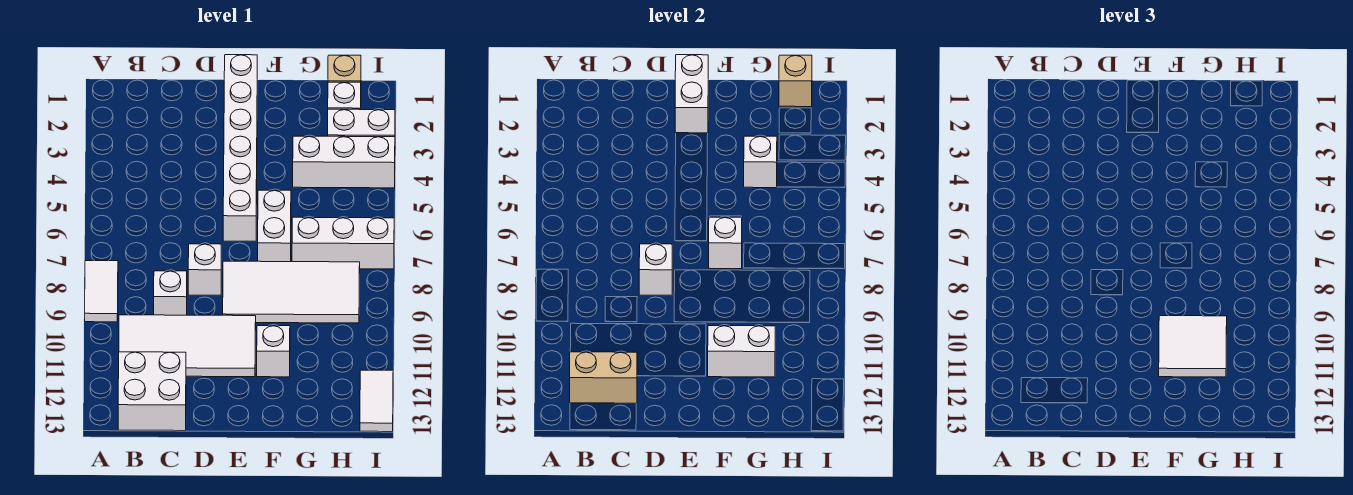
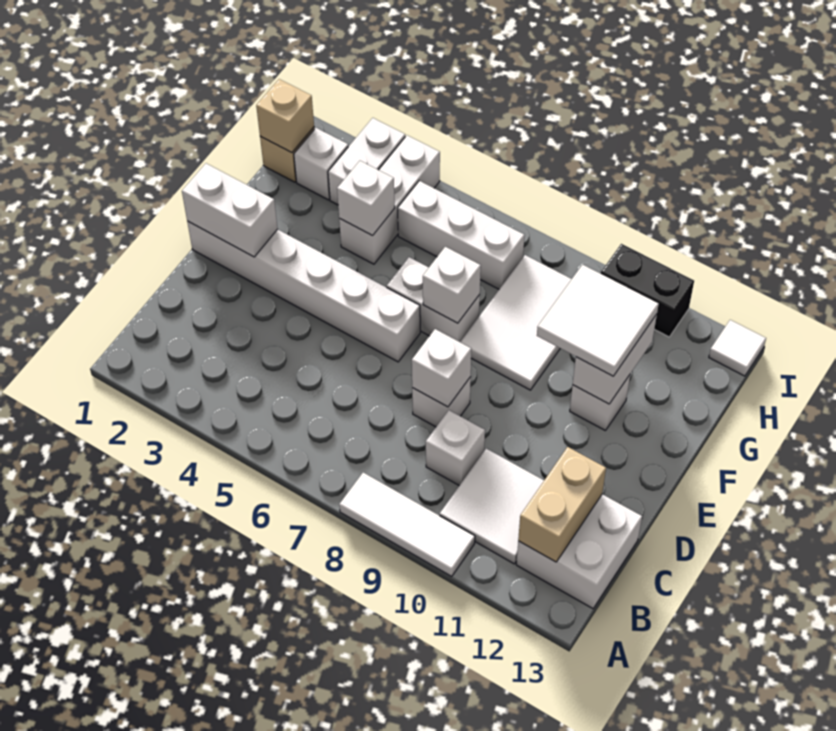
white 1x2 tile [85,261,118,322] -> white 1x3 tile [339,473,475,576]
white 2x4 tile [119,315,256,377] -> white 2x2 tile [440,449,544,564]
white 2x4 tile [223,261,360,323] -> white 2x3 tile [460,255,571,390]
white 1x3 brick [292,217,394,269] -> white 1x3 brick turned to [398,181,524,289]
none -> black 1x2 brick [601,244,694,337]
white 1x2 tile [360,370,393,432] -> white 1x1 tile [709,320,766,376]

